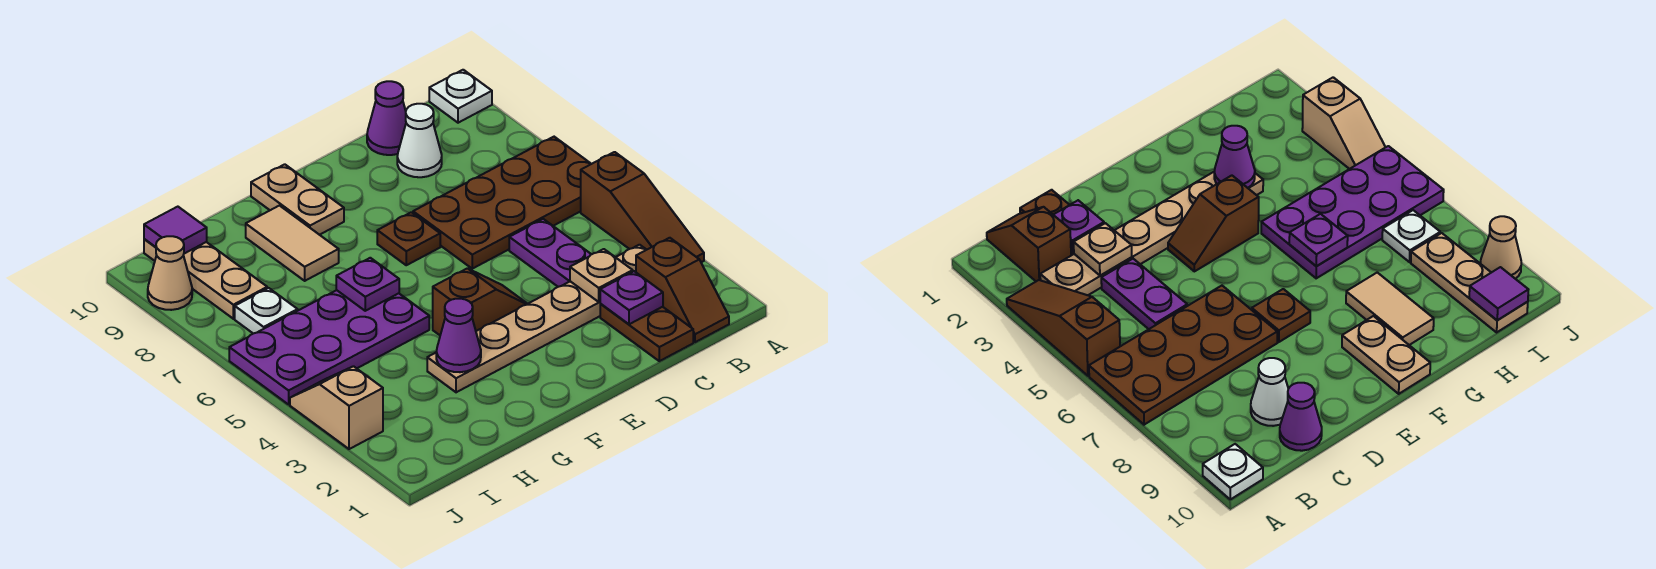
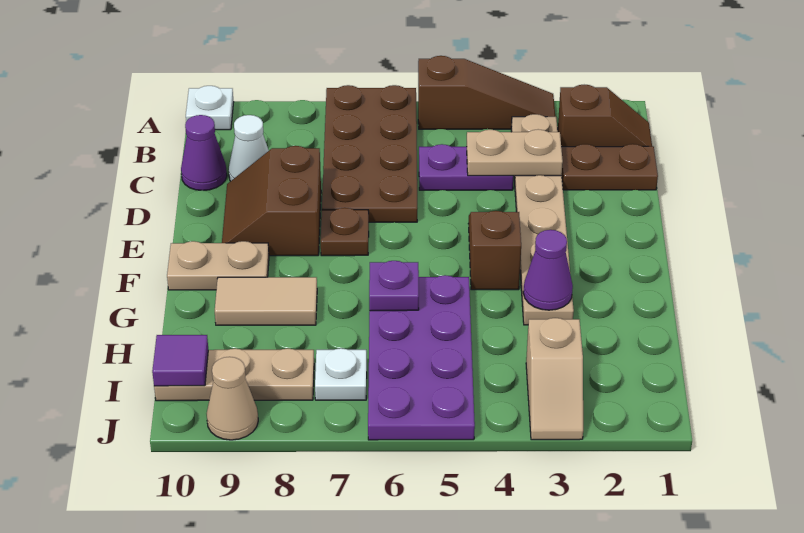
purple 1x1 plate [600,271,663,324] -> none
tan 1x1 plate [570,249,633,302] -> tan 1x2 plate [466,129,563,176]
none -> brown 2x2 slope [222,146,321,256]
tan 1x2 slope [290,366,383,449] -> tan 1x2 slope turned to [526,318,583,440]

